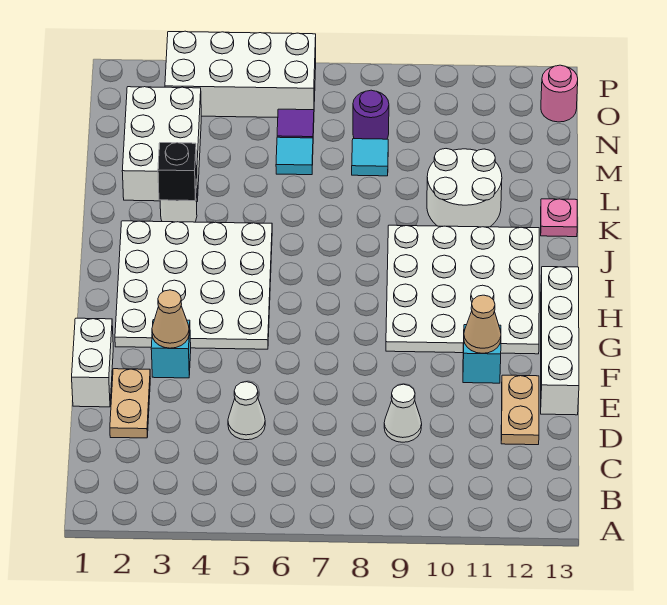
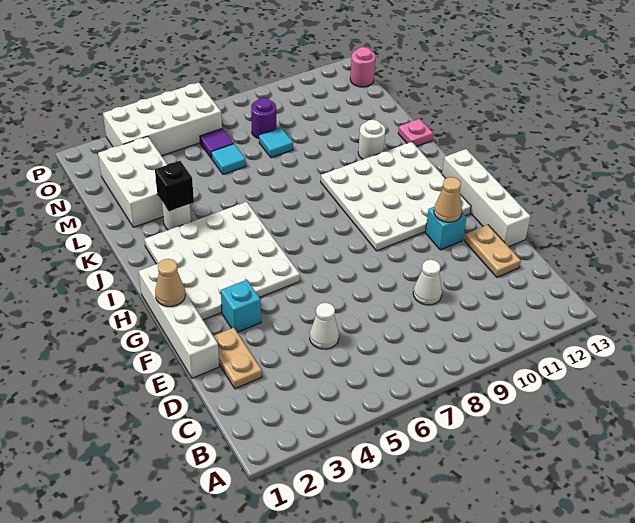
white 1x2 brick [72,318,113,407] -> white 1x4 brick [139,263,219,378]
tan 1x1 cone [152,290,189,348] -> tan 1x1 cone moved to [155,259,185,307]
white 2x2 round brick [427,149,502,227] -> white 1x1 round brick [358,120,385,159]

